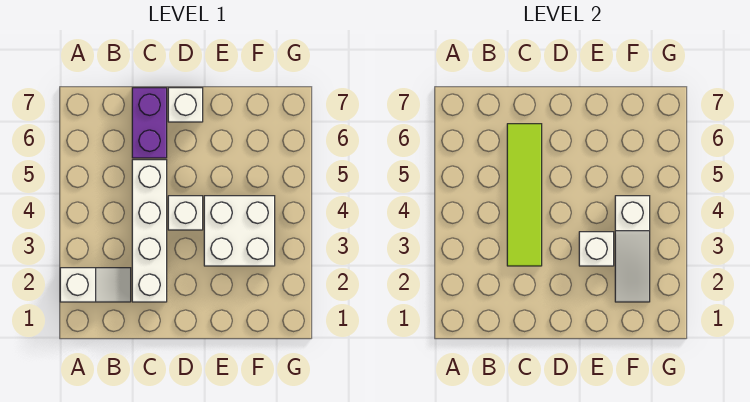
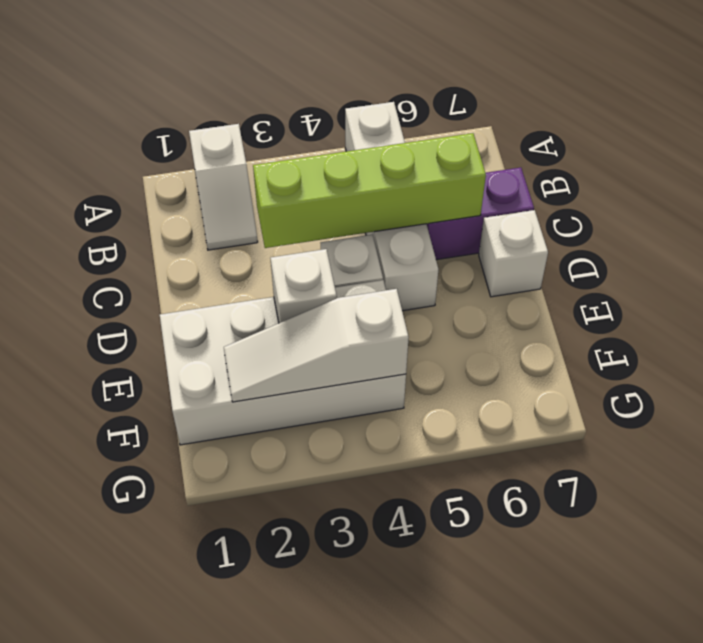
white 1x4 brick [132,160,167,302] -> white 1x4 brick turned to [345,102,438,311]
lime 1x4 tile [507,124,542,266] -> lime 1x4 brick [253,133,486,248]
white 2x2 brick [204,196,275,266] -> white 2x4 brick [160,280,406,445]

